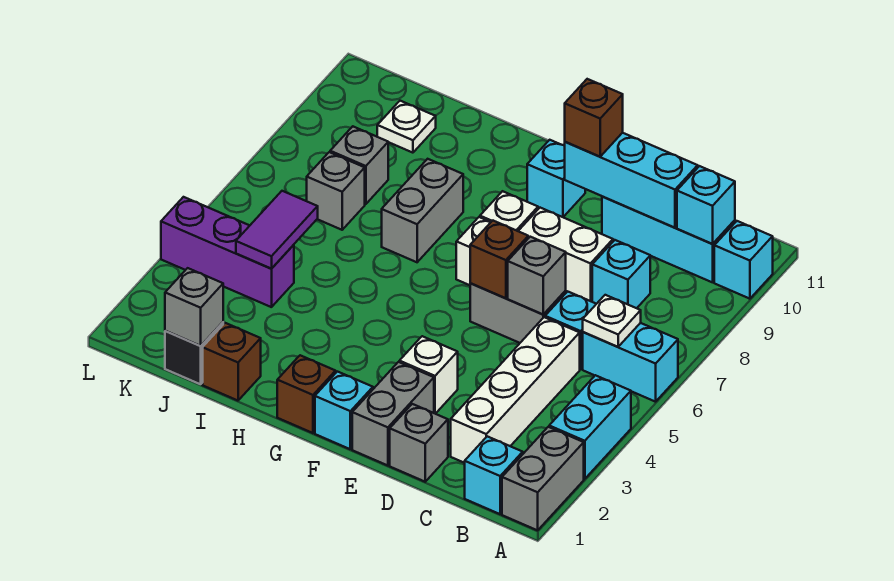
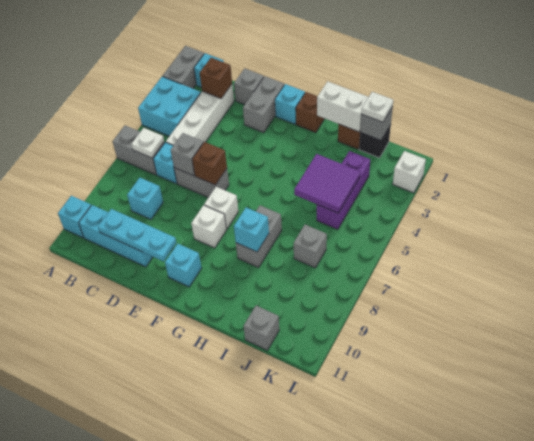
cyan 1x2 brick [549,375,631,479] -> cyan 2x2 brick [138,76,201,136]
cyan 1x2 brick [583,323,678,402] -> grey 1x2 brick [113,125,164,175]
cyan 1x1 brick [677,166,735,244] -> cyan 1x1 brick moved to [234,208,269,252]
cyan 1x3 brick [565,133,698,228] -> cyan 1x3 plate [98,209,176,261]
white 1x2 brick [519,208,613,301] -> white 1x2 brick moved to [317,81,368,132]
white 1x1 brick [399,336,458,414] -> white 1x1 brick moved to [393,151,426,193]
brown 1x1 brick [565,79,623,157] -> brown 1x1 brick moved to [200,58,232,99]
purple 1x3 brick [161,197,294,307] -> purple 1x3 brick turned to [317,151,370,230]
purple 1x2 tile [236,191,318,269] -> purple 2x2 tile [294,154,360,213]
grey 1x1 brick [330,126,388,204] -> grey 1x1 brick moved to [244,306,279,350]
white 1x1 plate [377,101,436,153] -> white 1x1 plate moved to [361,92,393,122]

